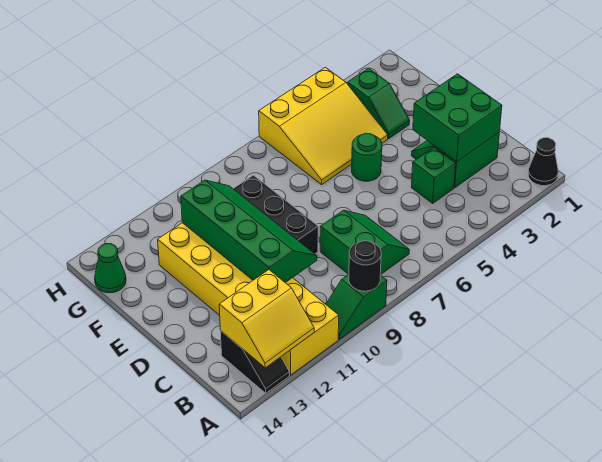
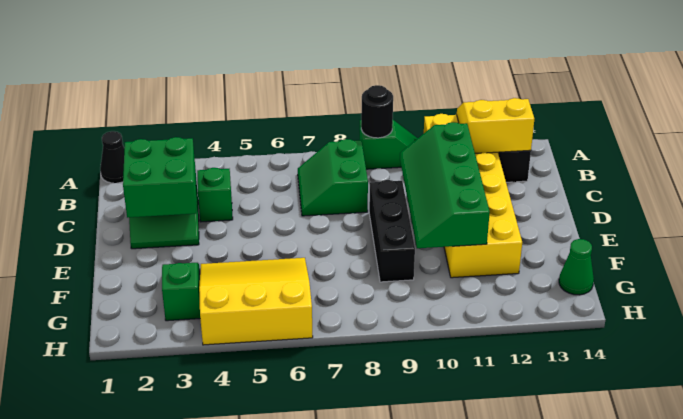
green 1x1 round brick [352,133,382,181] -> none

